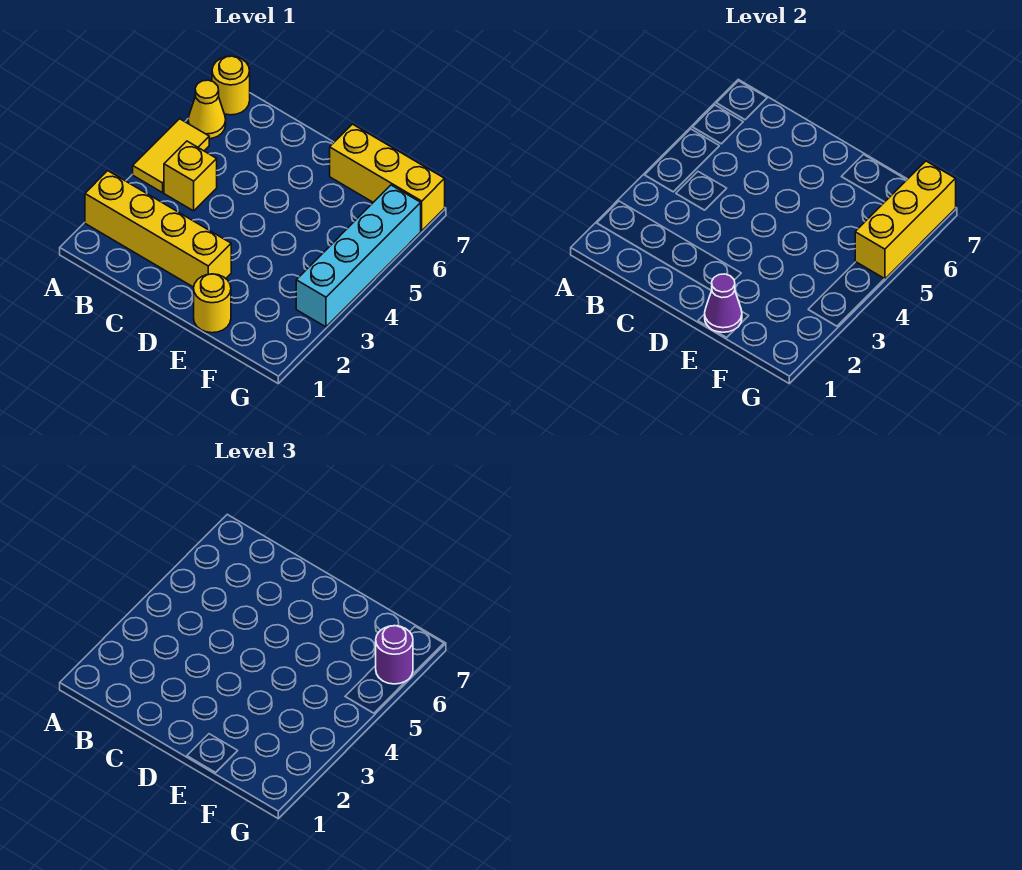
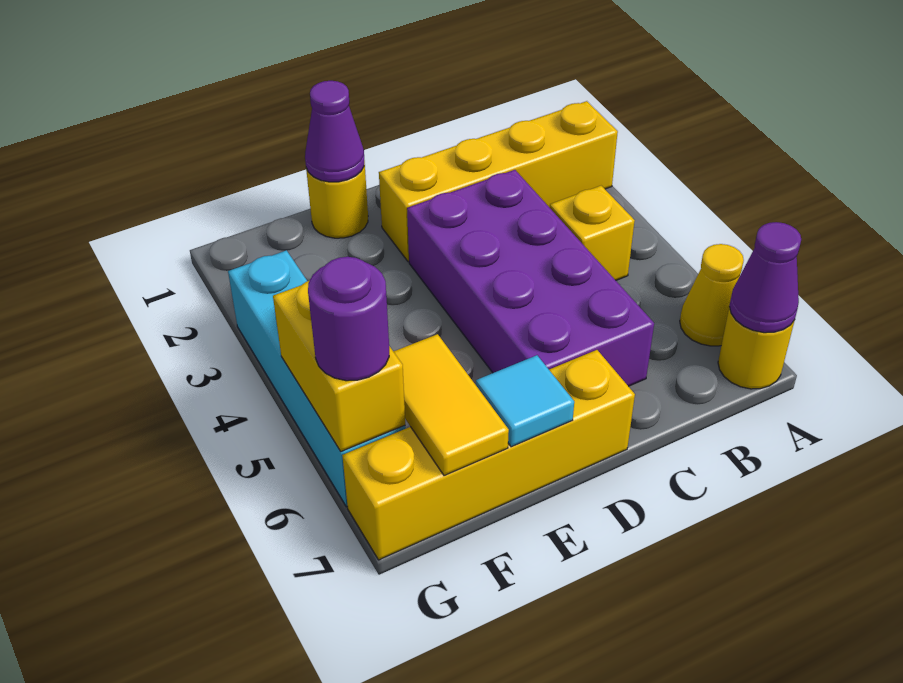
yellow 1x2 tile [133,119,209,193] -> yellow 1x2 tile moved to [393,334,509,476]
none -> purple 1x1 cone [729,222,801,333]
none -> purple 2x4 brick [407,170,654,386]
yellow 1x3 brick [330,124,445,231] -> yellow 1x4 brick [342,350,635,560]
none -> cyan 1x1 tile [476,355,574,447]
yellow 1x3 brick [855,161,956,279] -> yellow 1x2 brick [273,281,405,451]

